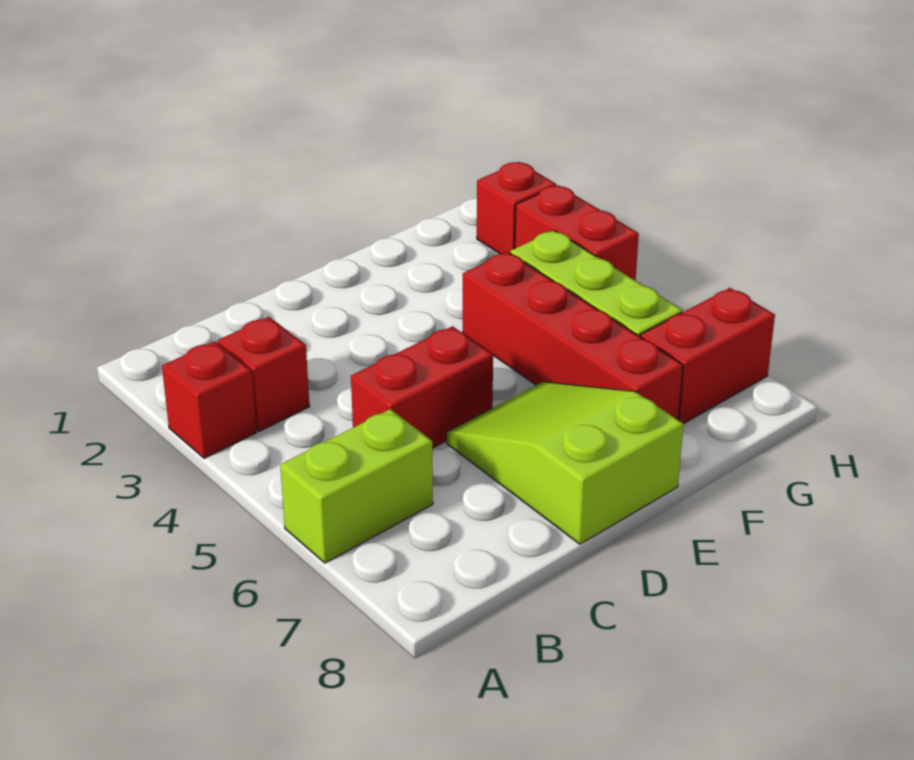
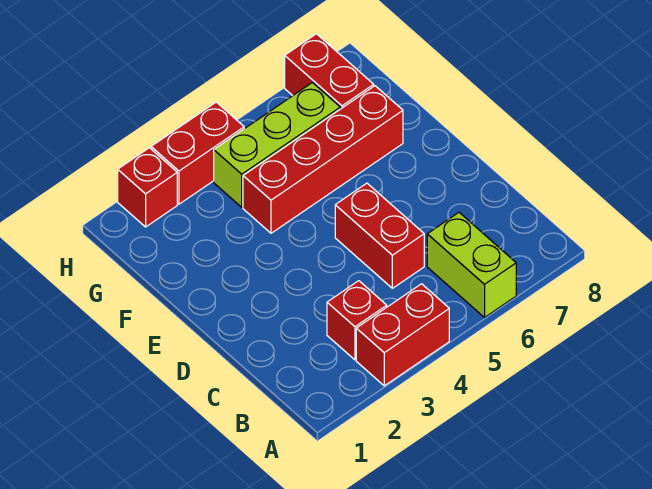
red 1x1 brick [162,341,256,458] -> red 1x2 brick [356,284,449,386]
lime 2x3 slope [446,382,683,544] -> none

